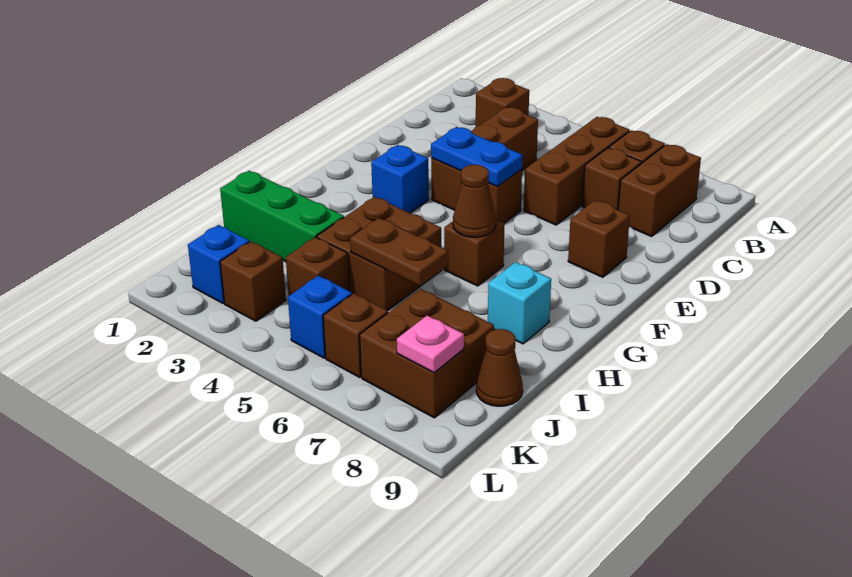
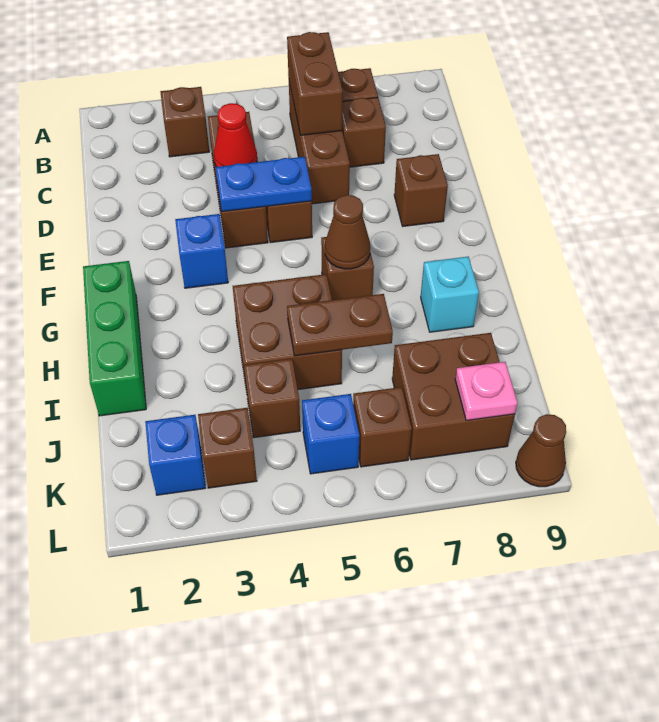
brown 1x2 brick [618,144,701,237] -> brown 1x2 brick moved to [287,32,343,135]
none -> red 1x1 cone [214,103,257,167]
green 1x3 brick [220,171,344,262] -> green 1x3 brick turned to [83,261,146,416]
brown 1x1 cone [476,329,523,406] -> brown 1x1 cone moved to [516,414,566,487]

